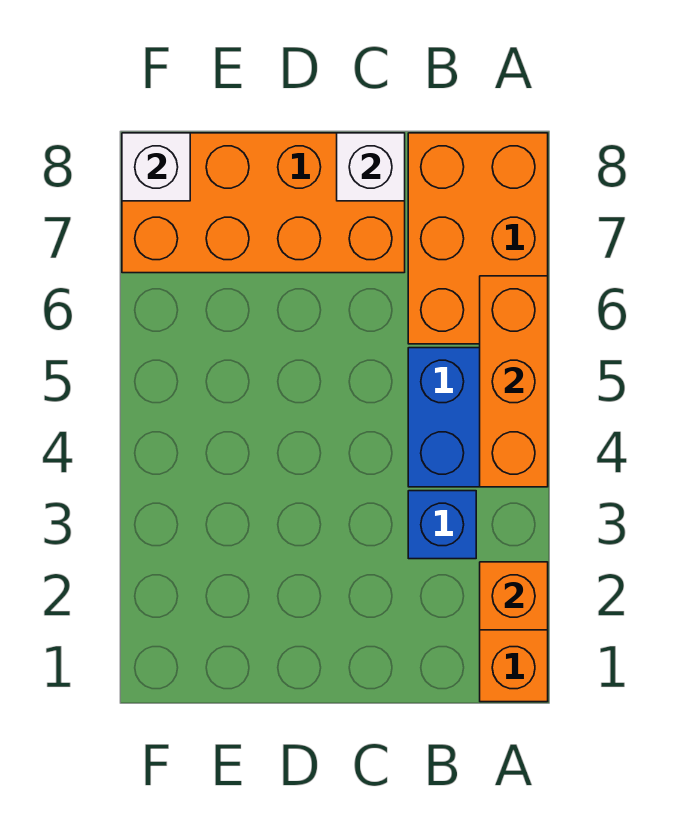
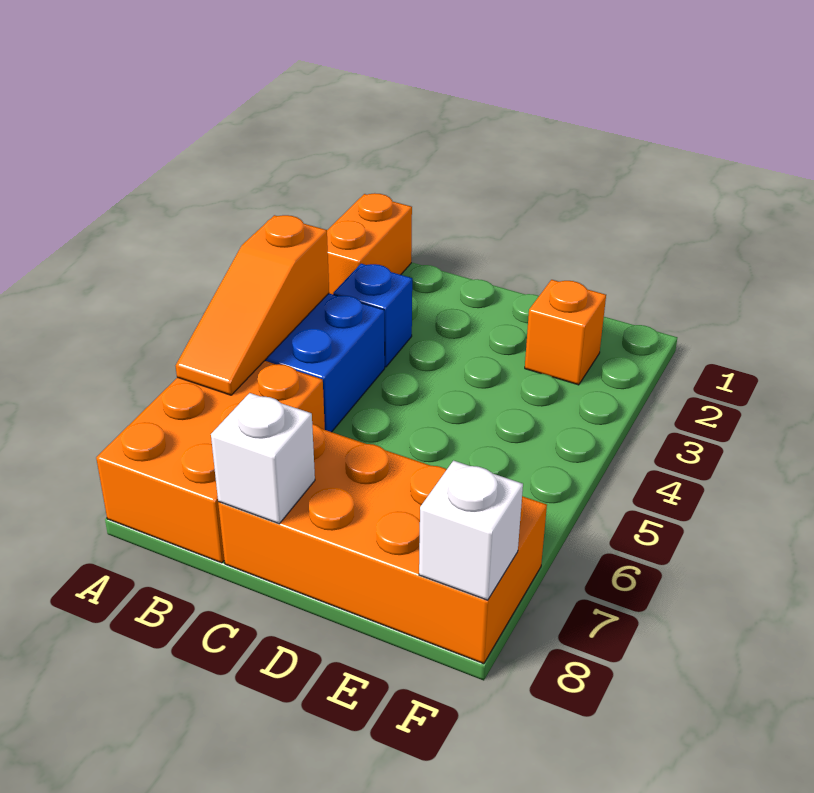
orange 1x1 brick [480,562,548,630] -> orange 1x1 brick moved to [525,280,606,385]
orange 1x3 brick [480,276,548,487] -> orange 1x3 slope [176,215,329,395]

